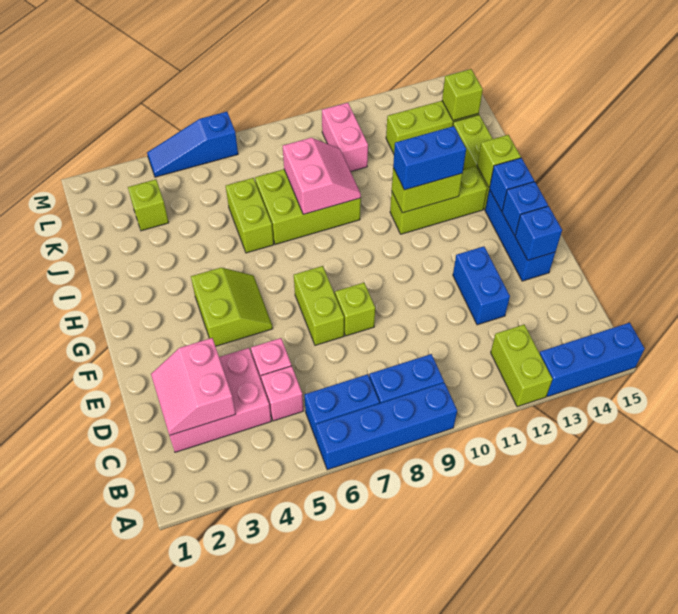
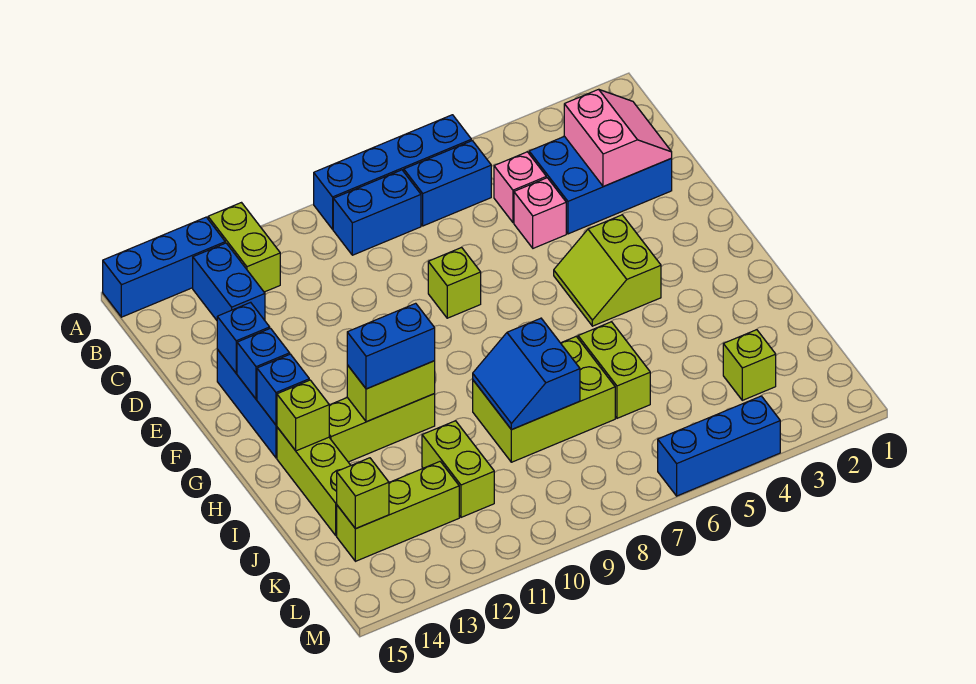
pink 2x3 brick [170,348,271,452] -> blue 2x3 brick [529,136,672,234]
blue 1x2 brick [453,246,510,325] -> blue 1x2 brick moved to [193,243,265,320]
lime 1x2 brick [294,266,344,345] -> lime 1x2 brick moved to [422,421,494,517]
pink 2x2 slope [283,138,361,215] -> blue 2x2 slope [473,318,580,430]
pink 1x2 brick [322,103,368,171] -> none
blue 1x3 slope [147,112,238,177] -> blue 1x3 brick [658,396,780,496]

